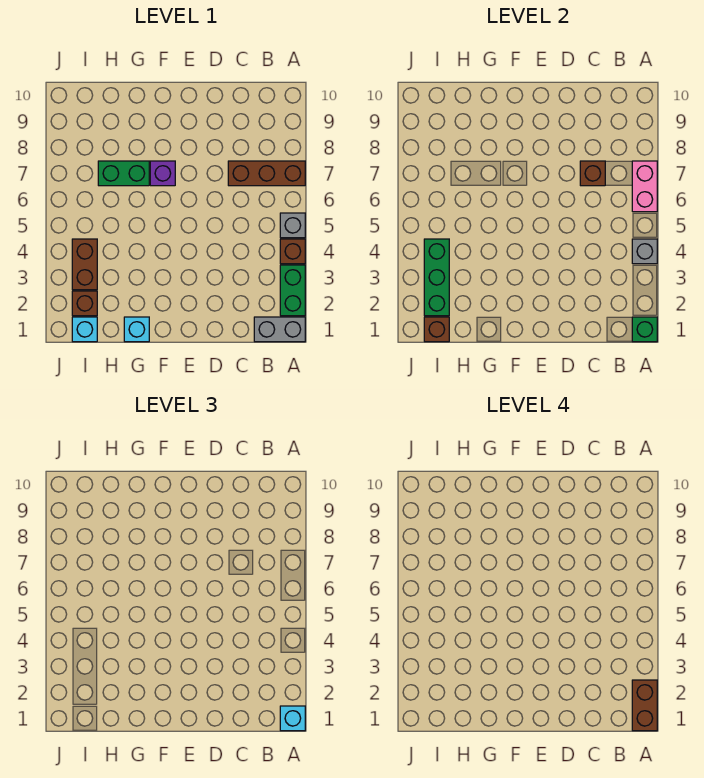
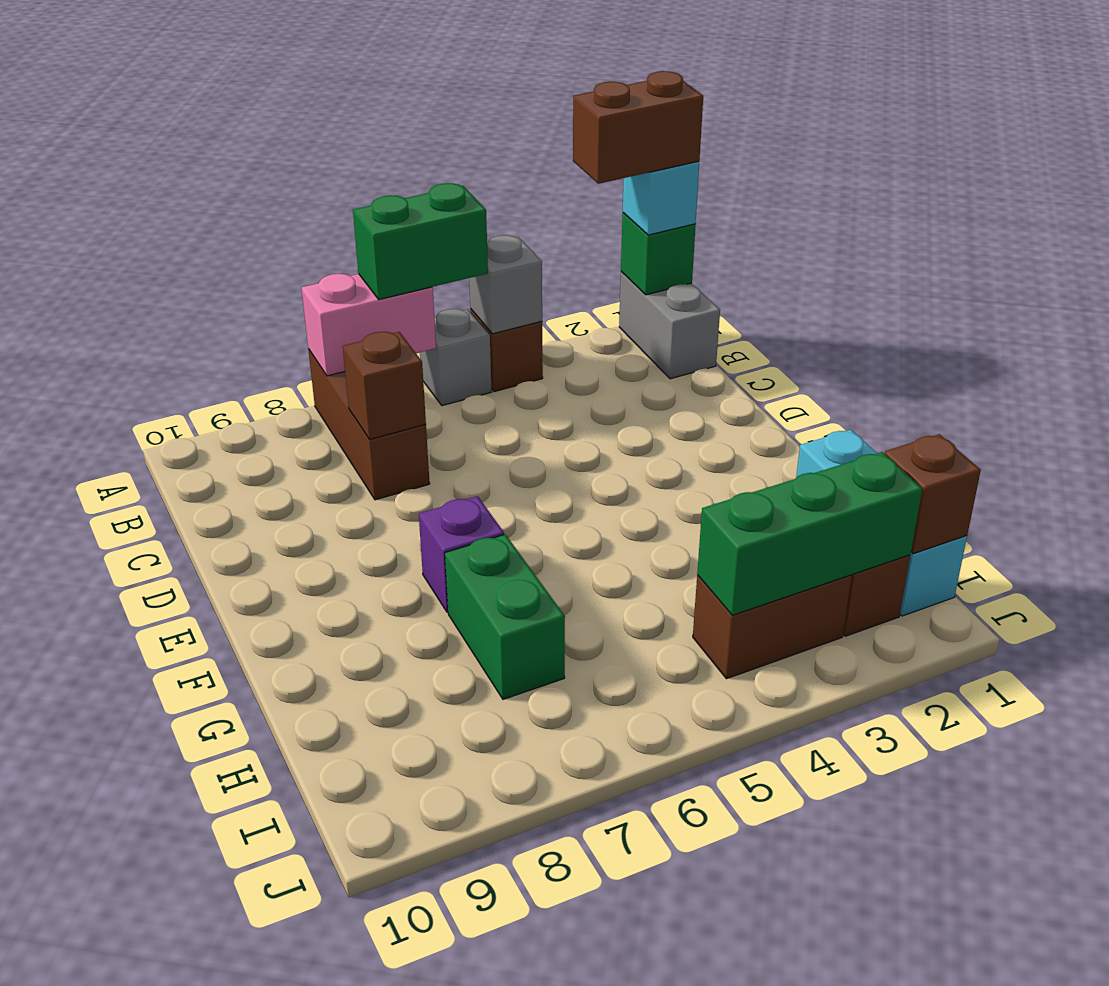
green 1x2 brick [280,265,305,316] -> green 1x2 brick moved to [353,183,488,300]

